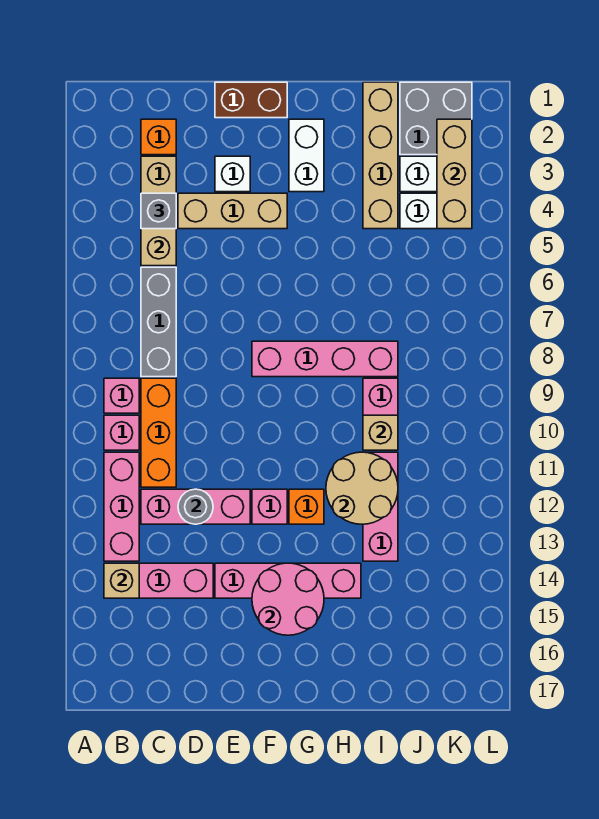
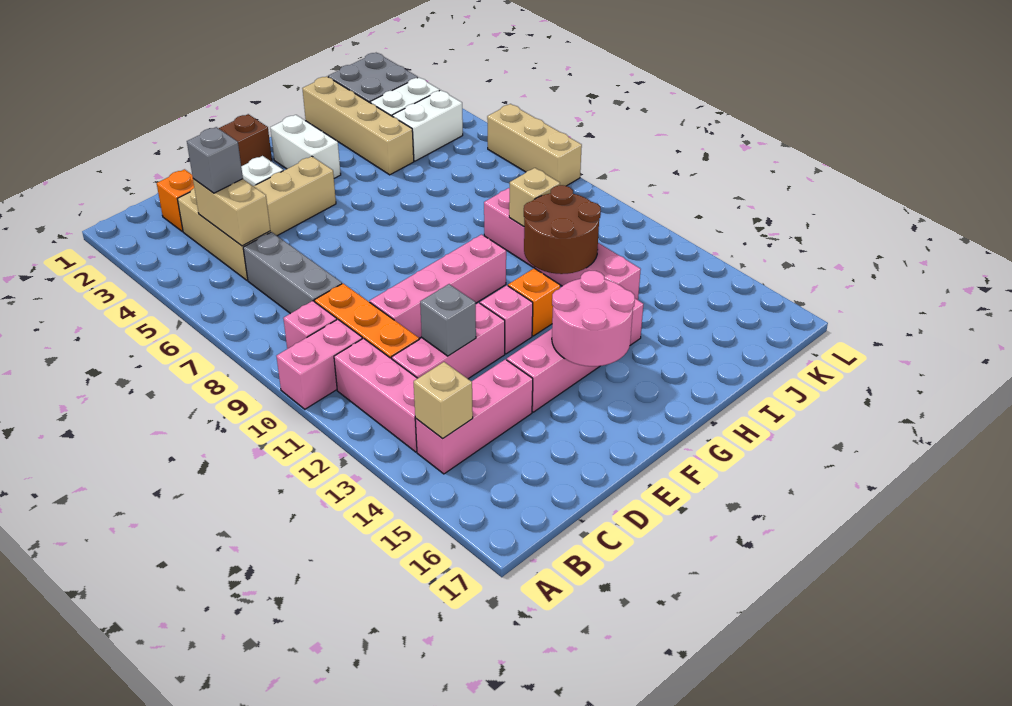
pink 1x1 brick [104,415,139,450] -> pink 1x2 brick [277,319,362,409]
grey 1x1 round brick [178,489,213,524] -> grey 1x1 brick [420,284,476,356]
pink 1x4 brick [252,341,398,377] -> pink 1x4 brick moved to [370,235,506,338]
tan 2x2 round brick [326,452,398,524] -> brown 2x2 round brick [524,185,601,274]
tan 1x3 brick [437,119,472,229] -> tan 1x3 brick moved to [487,104,582,186]

